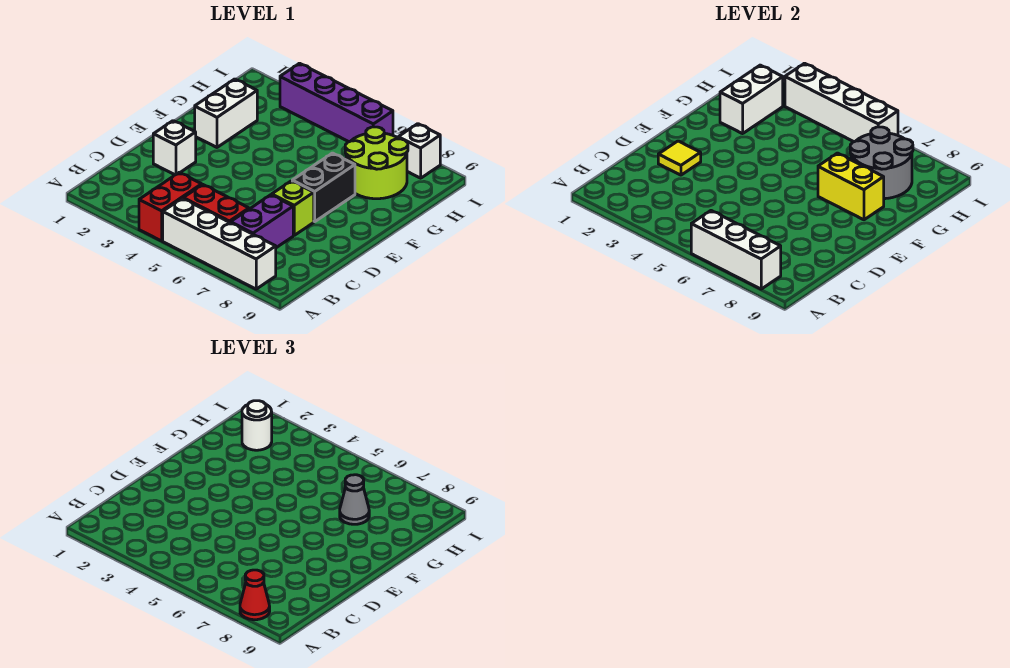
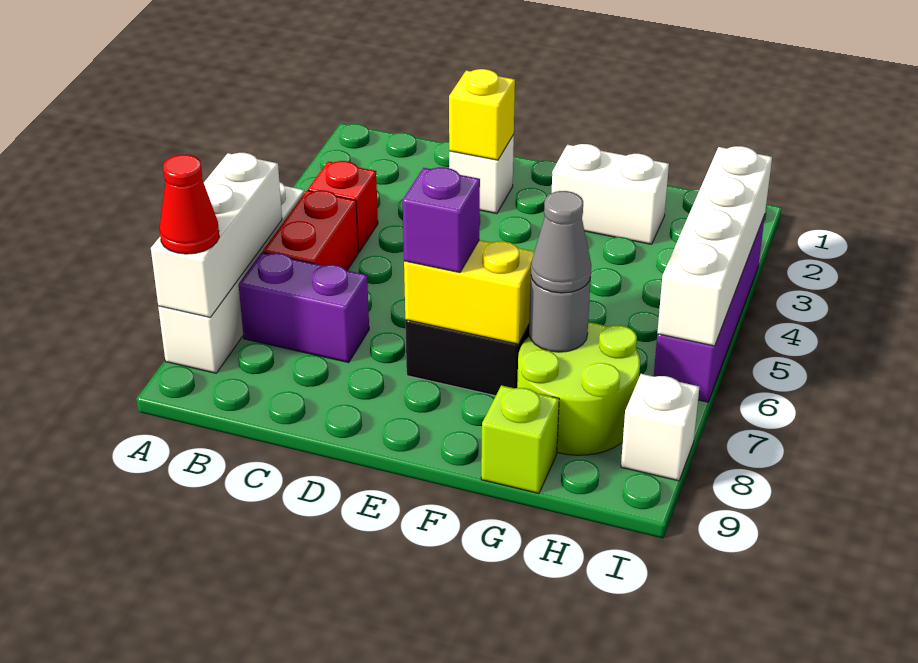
red 1x2 brick [139,173,202,241] -> red 1x1 brick [308,161,378,252]
yellow 1x1 tile [658,141,701,175] -> yellow 1x1 brick [449,69,515,160]
lime 1x1 brick [272,181,314,235] -> lime 1x1 brick moved to [481,385,559,493]
none -> purple 1x1 brick [403,167,480,273]
yellow 1x2 brick [818,153,884,220] -> yellow 1x2 brick turned to [404,240,534,344]
white 1x2 brick [720,65,783,134] -> none
grey 2x2 round brick [850,127,913,199] -> grey 1x1 round brick [529,277,591,352]
white 1x1 round brick [242,401,272,450] -> none

